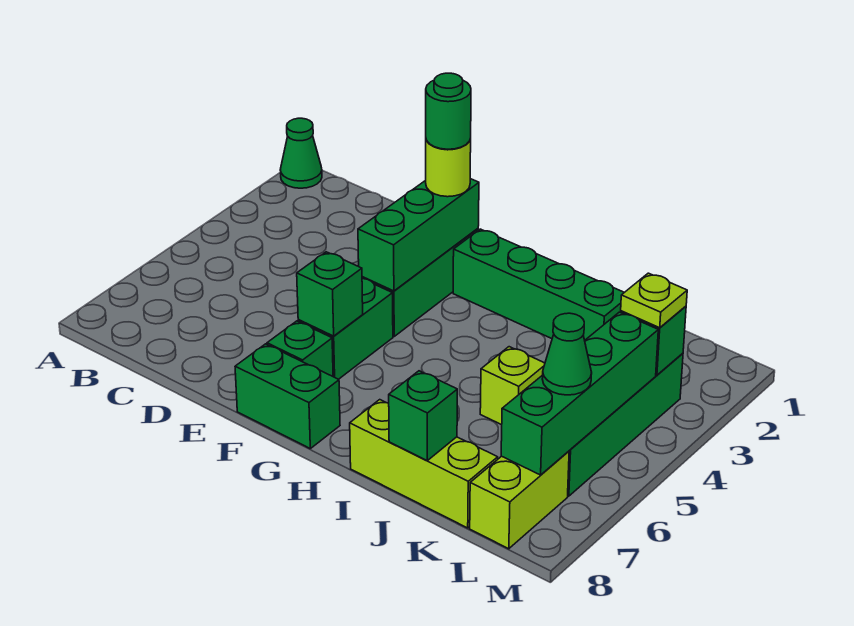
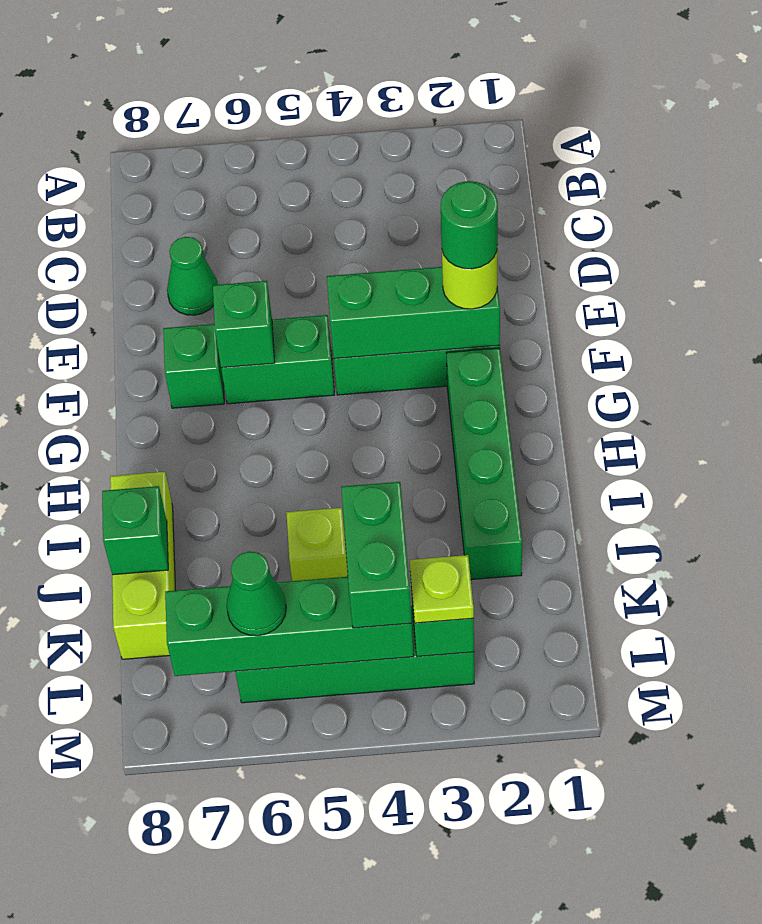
green 1x1 cone [280,118,322,188] -> green 1x1 cone moved to [167,237,218,315]
green 1x2 brick [235,344,340,448] -> green 1x2 brick moved to [341,482,412,628]
lime 1x2 brick [470,451,569,549] -> none

